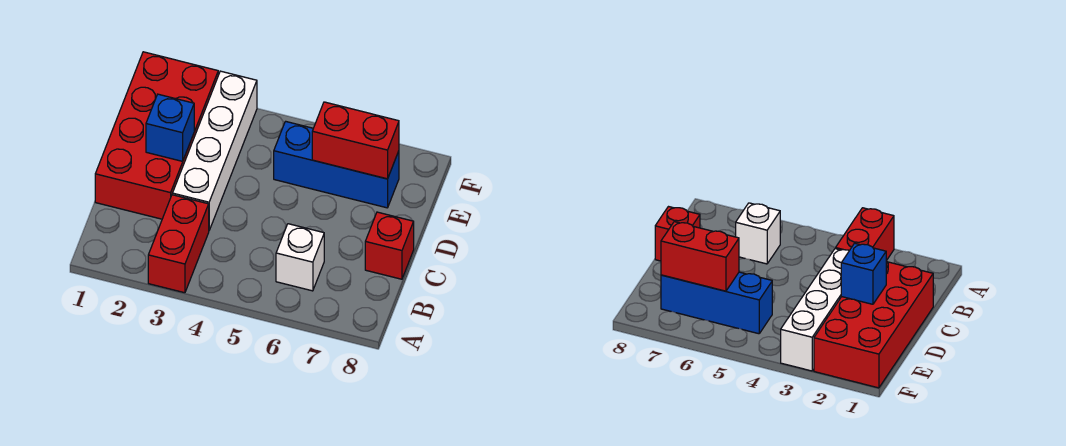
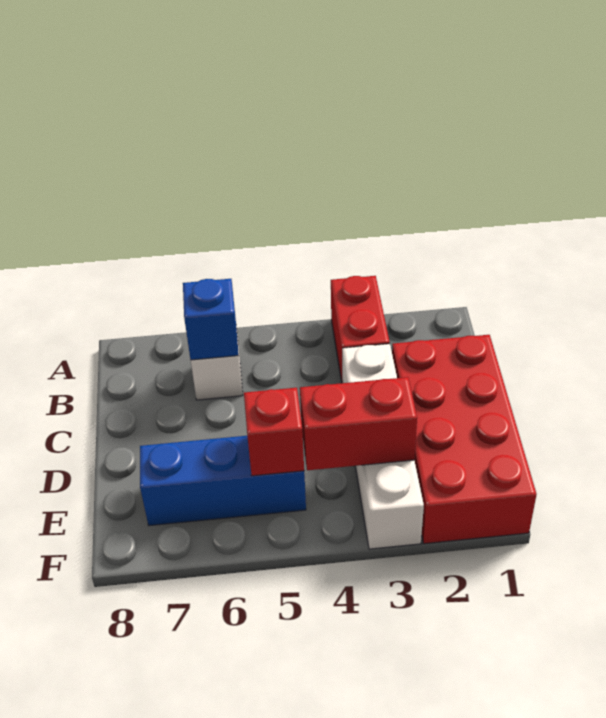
red 1x1 brick [365,212,414,279] -> red 1x1 brick moved to [244,388,304,476]
blue 1x1 brick [146,94,194,161] -> blue 1x1 brick moved to [183,279,239,360]
red 1x2 brick [312,102,399,179] -> red 1x2 brick moved to [300,377,417,470]

